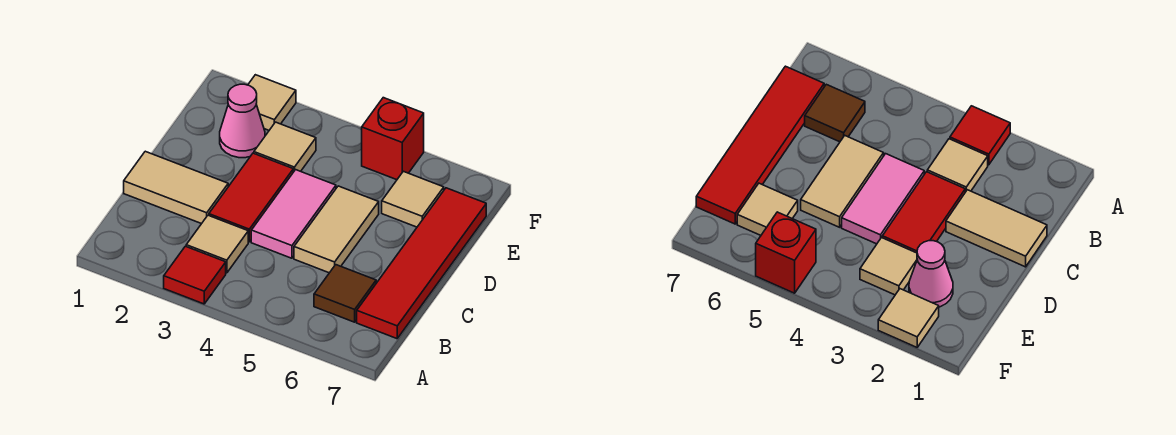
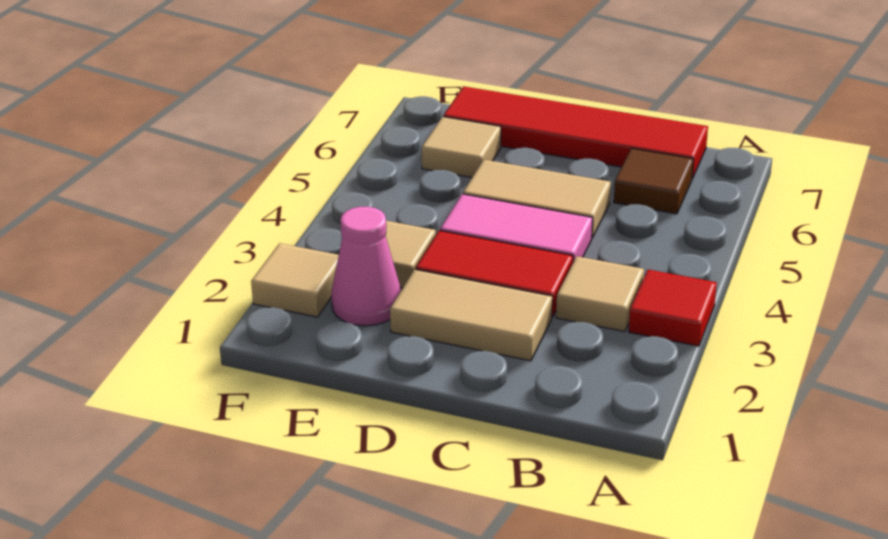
tan 1x2 tile [124,151,228,224] -> tan 1x2 tile turned to [390,269,552,361]
red 1x1 brick [362,98,424,180] -> none

